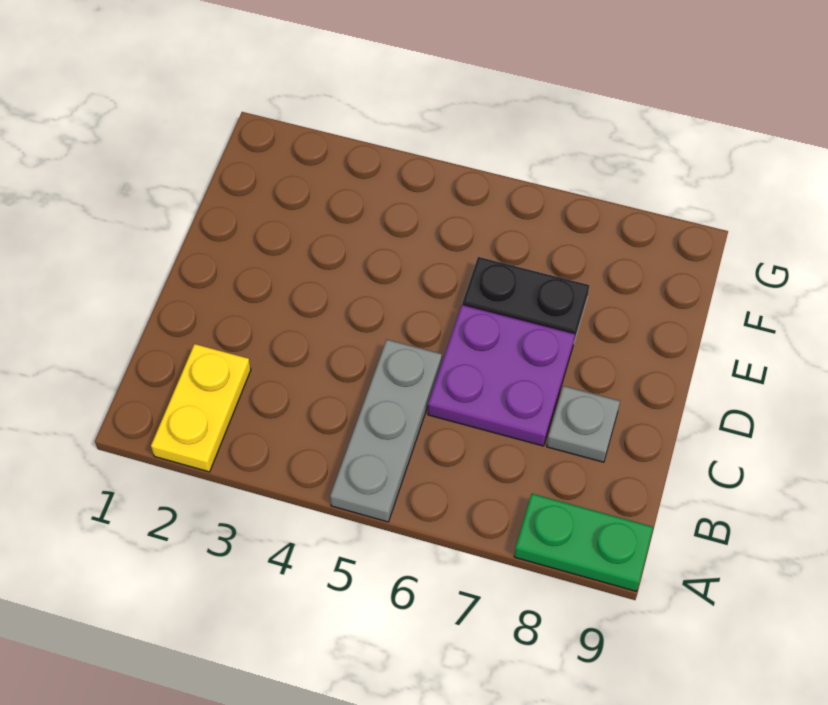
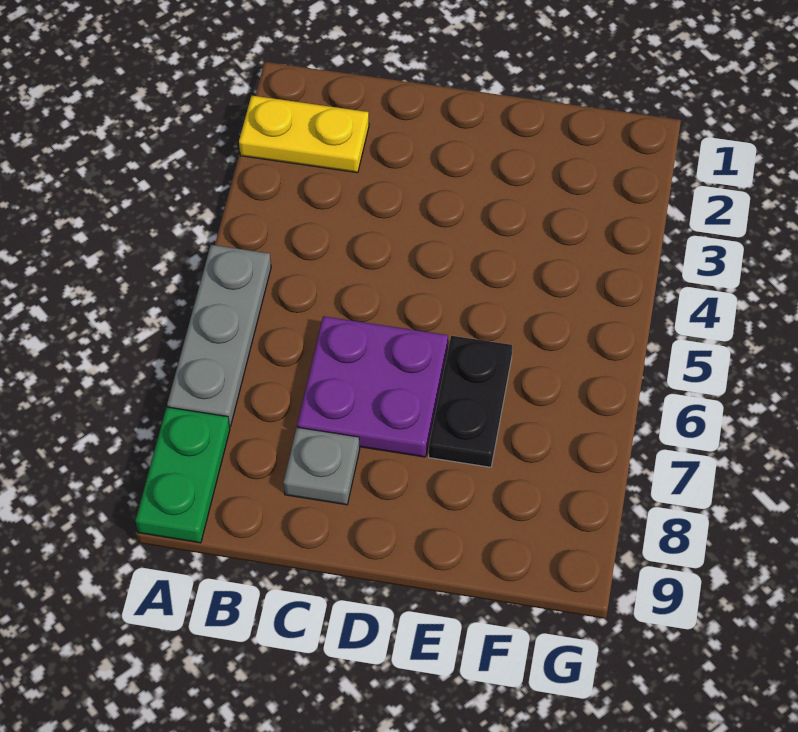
grey 1x3 plate [330,340,442,522] -> grey 1x3 plate turned to [167,245,271,426]

